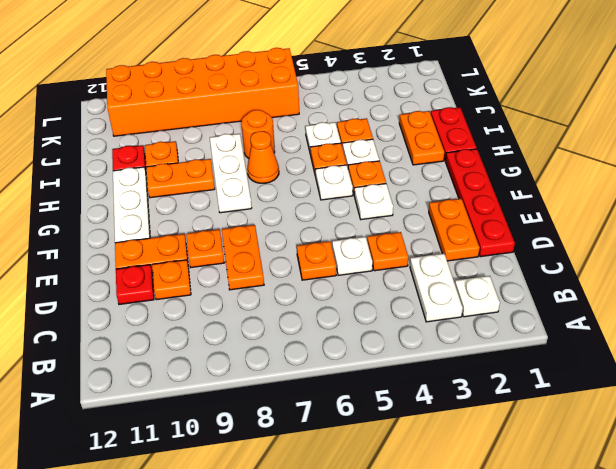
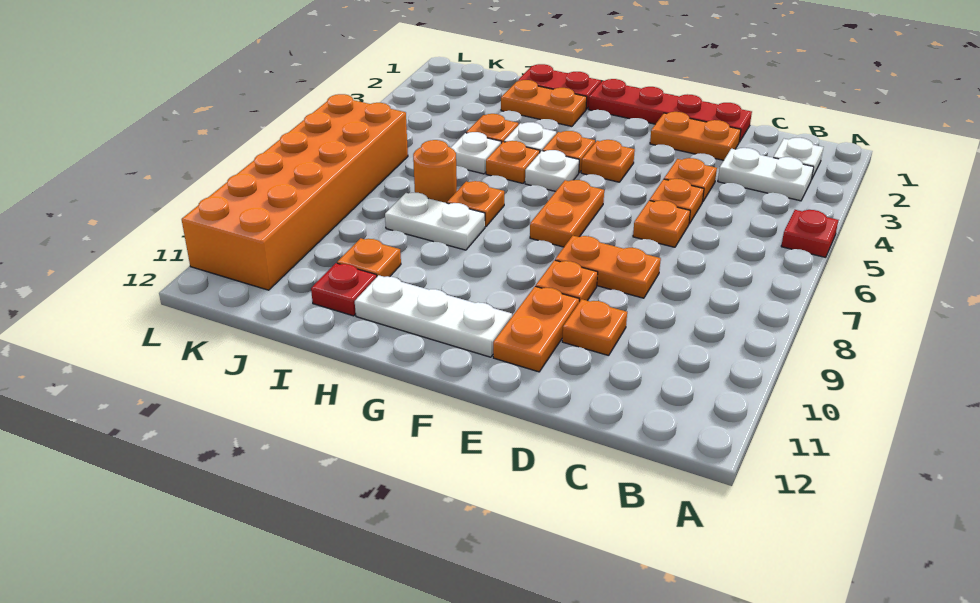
white 1x1 plate [332,237,372,275] -> orange 1x1 plate [650,179,704,224]
red 1x1 plate [116,265,154,304] -> red 1x1 plate moved to [781,210,838,257]
white 1x1 plate [354,184,393,220] -> orange 1x1 plate [581,140,635,182]
white 1x3 plate [210,134,252,213] -> white 1x2 plate [385,193,485,250]
orange 1x1 cone [247,131,279,183] -> orange 1x1 plate [447,181,504,227]
orange 1x2 plate [146,159,215,198] -> orange 1x2 plate moved to [530,180,604,247]

